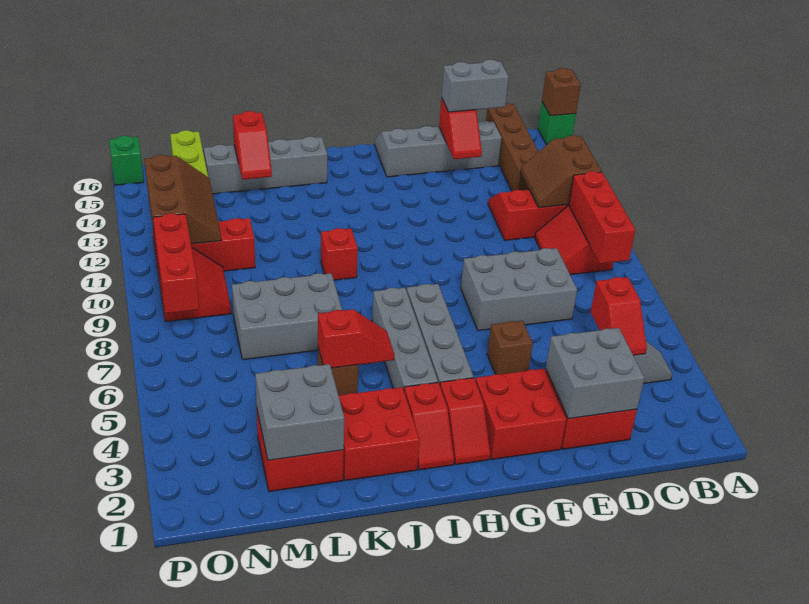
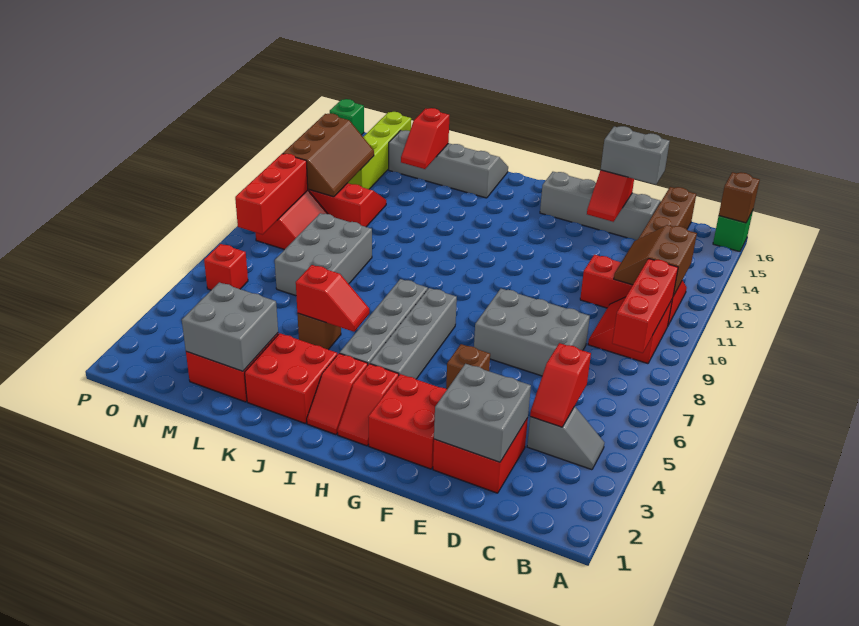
red 1x1 brick [321,228,358,280] -> red 1x1 brick moved to [204,244,248,290]
grey 2x3 brick [232,273,342,360] -> grey 2x3 brick turned to [275,213,372,296]

